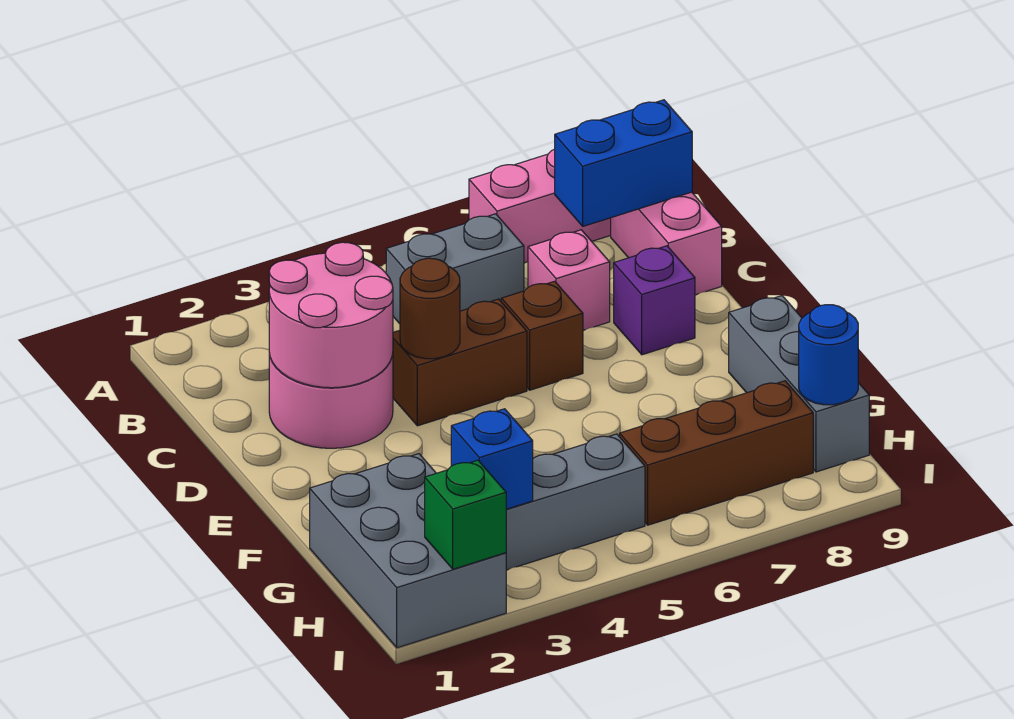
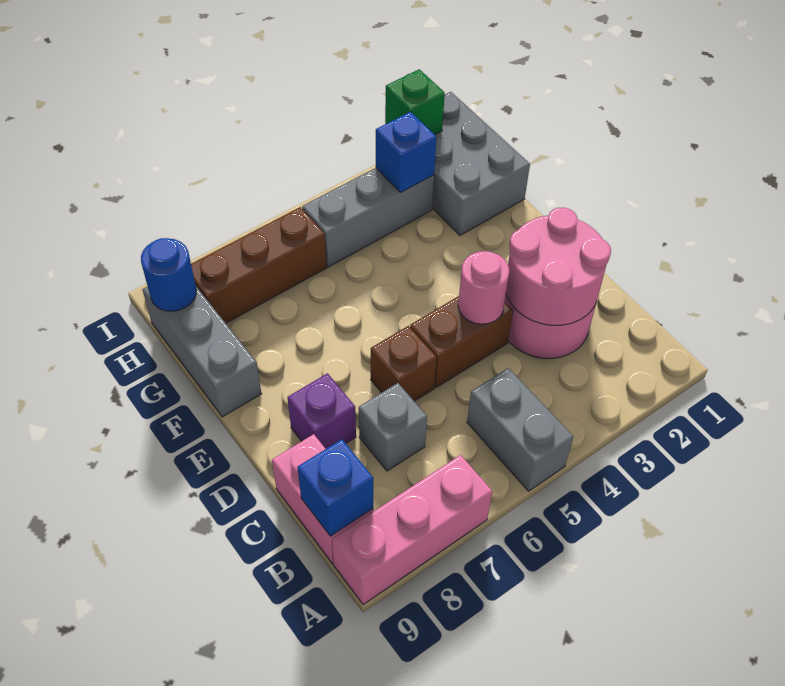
grey 1x2 brick [386,214,524,324] -> grey 1x2 brick turned to [467,368,573,491]
blue 1x2 brick [555,100,692,226] -> blue 1x1 brick [298,439,373,536]
pink 1x1 brick [528,230,610,330] -> grey 1x1 brick [359,383,427,471]
brown 1x1 round brick [400,258,460,359] -> pink 1x1 round brick [458,251,509,324]

